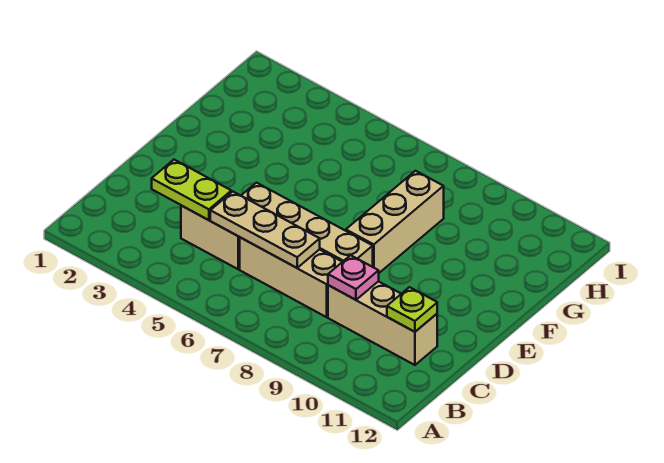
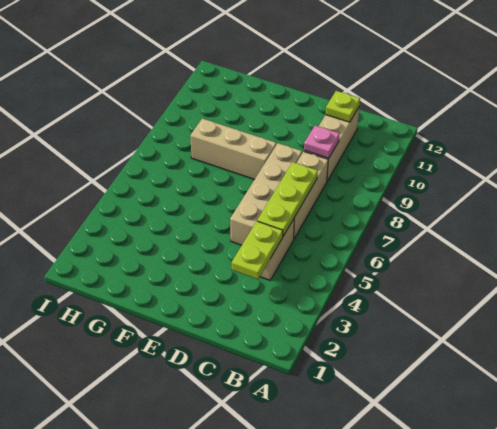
tan 1x3 plate [210,192,320,268] -> lime 1x3 plate [257,162,318,236]

